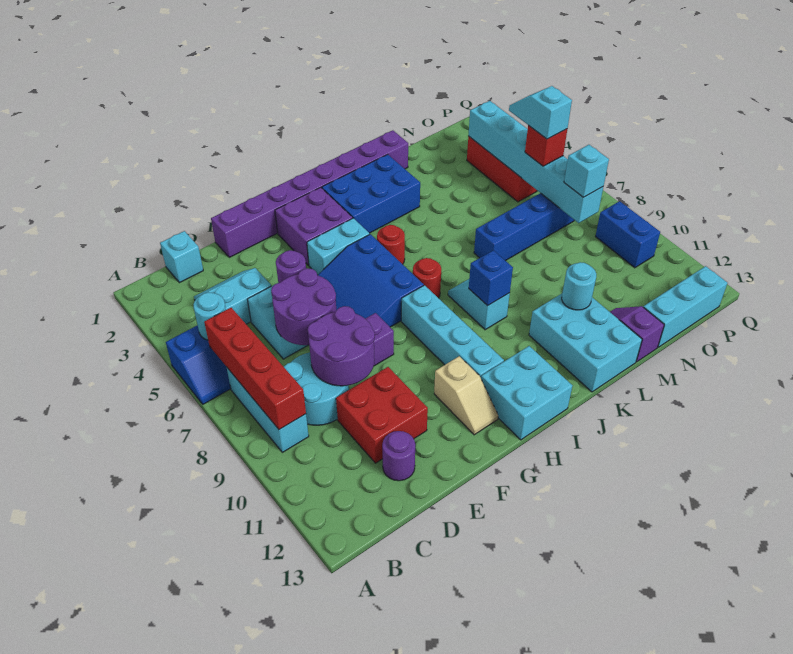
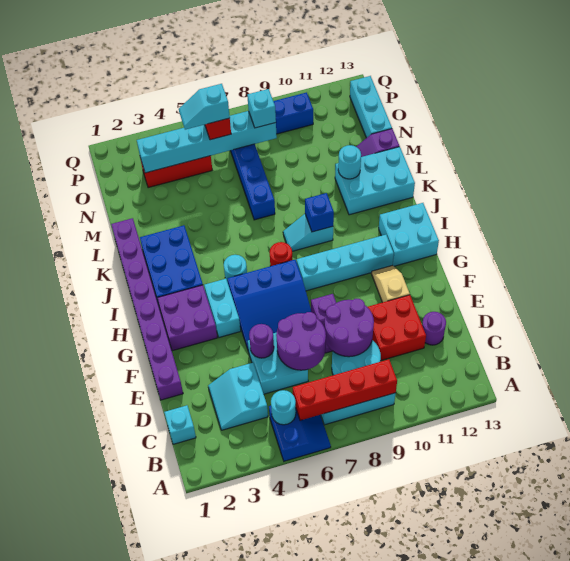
tan 1x2 slope [434,356,498,435] -> tan 1x2 slope turned to [371,265,410,302]
red 1x1 round brick [377,225,405,264] -> cyan 1x1 round brick [224,255,247,282]

